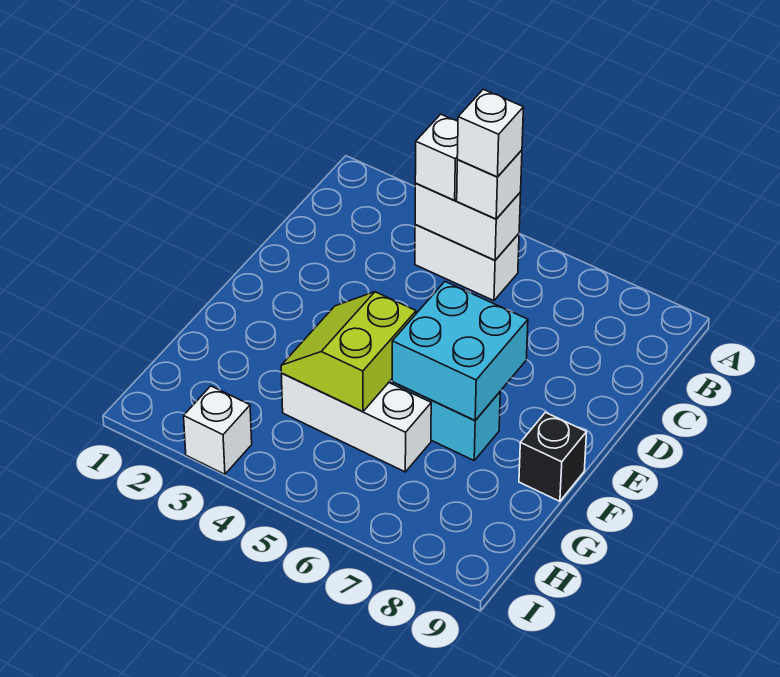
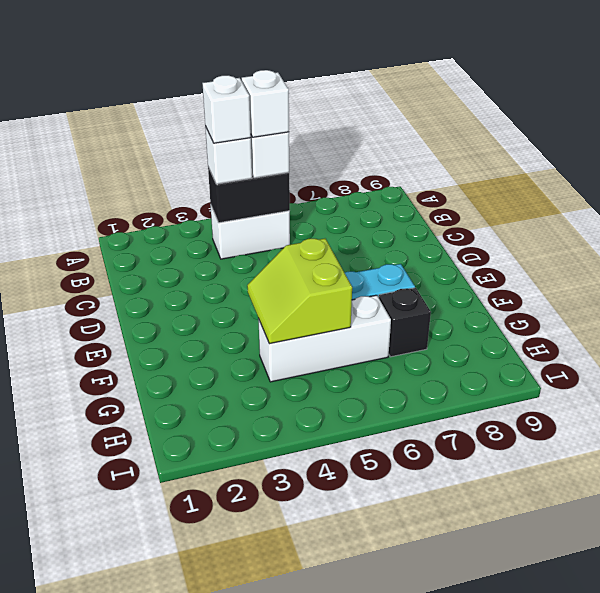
white 1x2 brick [415,183,521,260] -> black 1x2 brick [208,167,290,223]
cyan 2x2 brick [392,282,528,421] -> none
black 1x1 brick [519,413,587,501] -> black 1x1 brick moved to [379,288,431,357]
white 1x1 brick [184,386,252,474] -> white 1x1 brick moved to [203,75,251,143]

